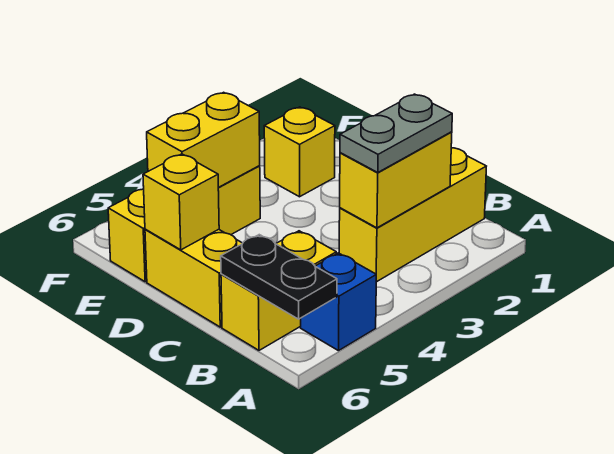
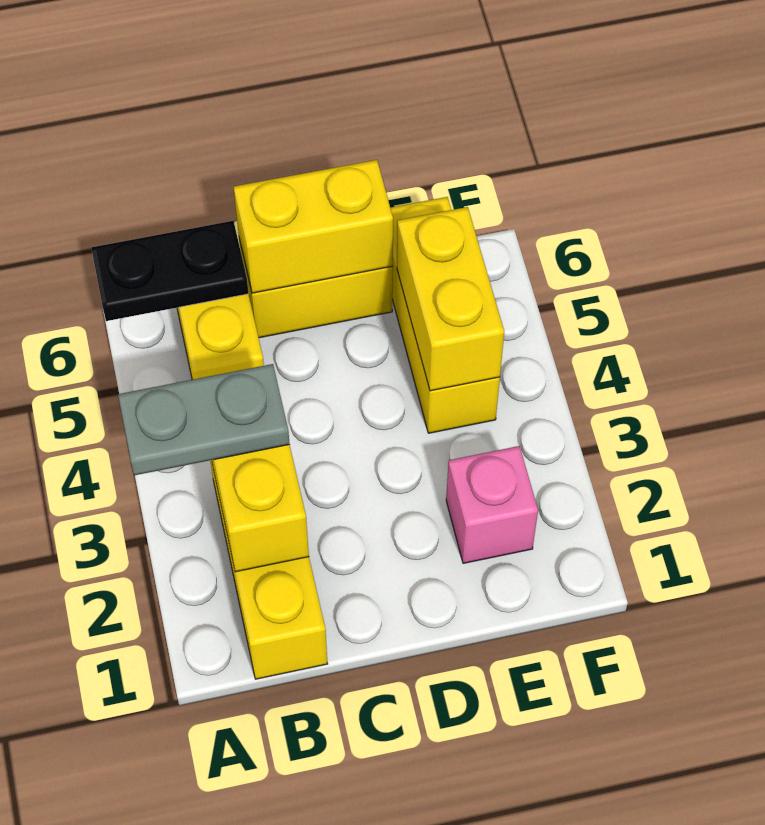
blue 1x1 brick [301,253,376,351] -> none
grey 1x2 plate [340,94,452,172] -> grey 1x2 plate turned to [118,364,290,475]
yellow 1x1 brick [143,154,219,250] -> yellow 1x2 brick [234,160,393,293]
yellow 1x1 brick [264,107,335,197] -> pink 1x1 brick [446,446,538,563]

